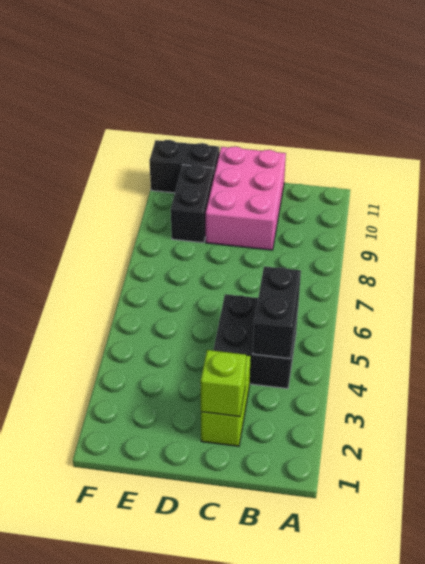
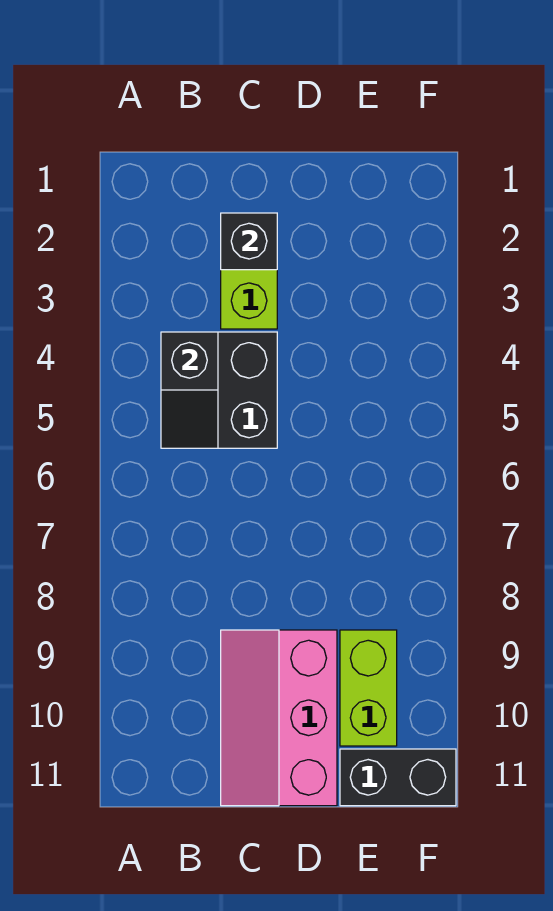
black 1x2 brick [253,266,301,358] -> black 1x2 slope [161,332,218,448]
lime 1x1 brick [200,350,246,417] -> black 1x1 brick [221,213,277,270]
pink 2x3 brick [206,146,286,250] -> pink 2x3 slope [221,630,337,806]
black 1x2 brick [171,165,214,243] -> lime 1x2 brick [340,630,397,746]

